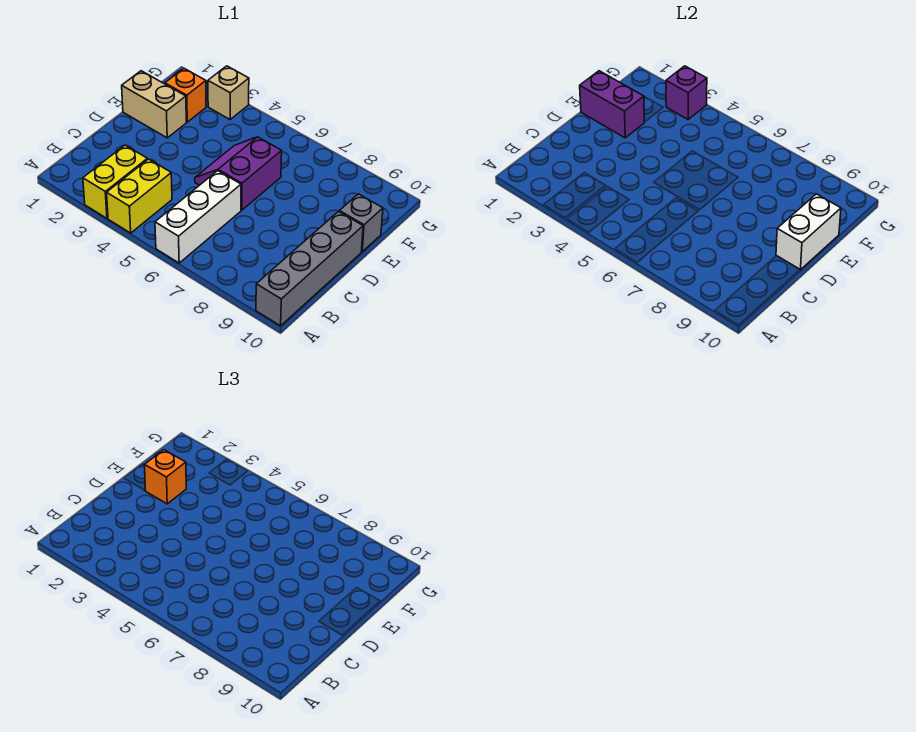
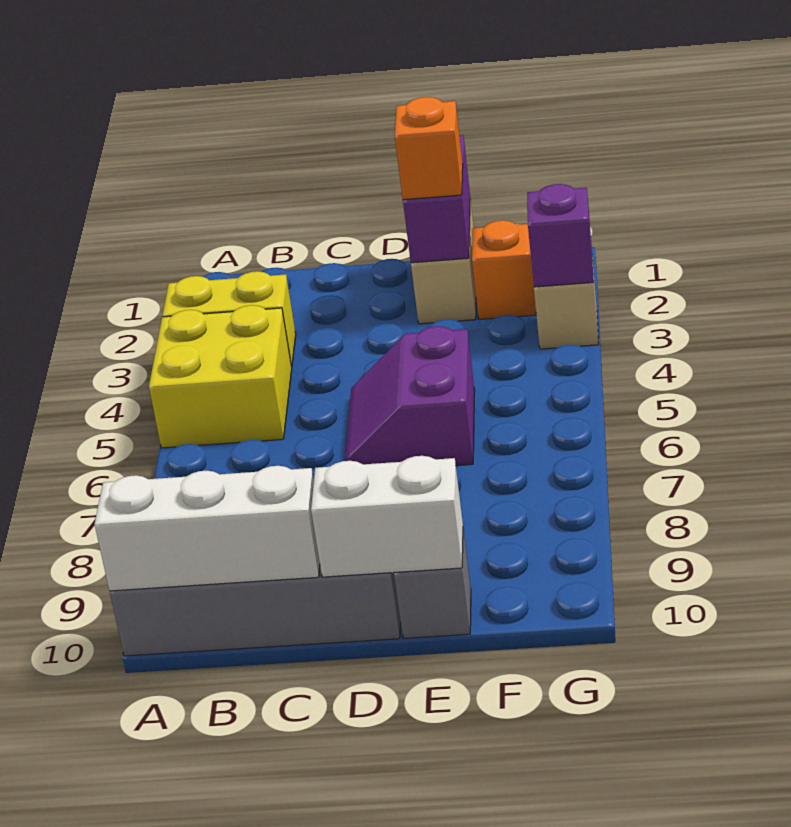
yellow 1x2 brick [107,159,172,233] -> yellow 2x2 brick [149,305,292,448]
white 1x3 brick [155,171,241,263] -> white 1x3 brick moved to [95,466,320,591]
purple 2x2 slope [195,137,282,210] -> purple 2x2 slope turned to [345,326,475,466]

